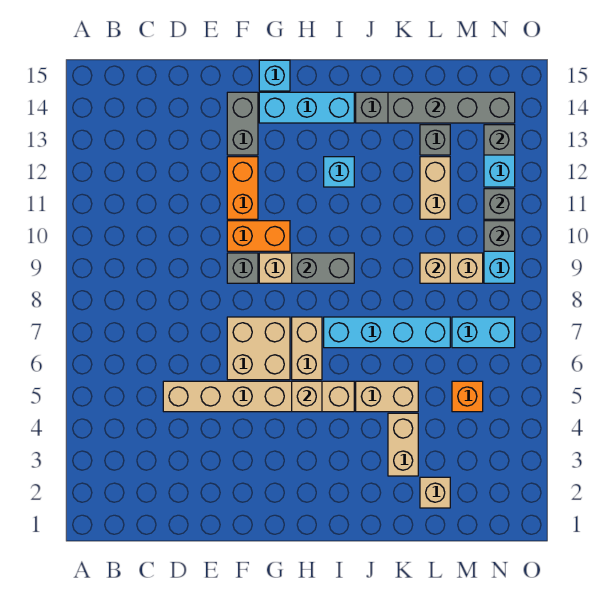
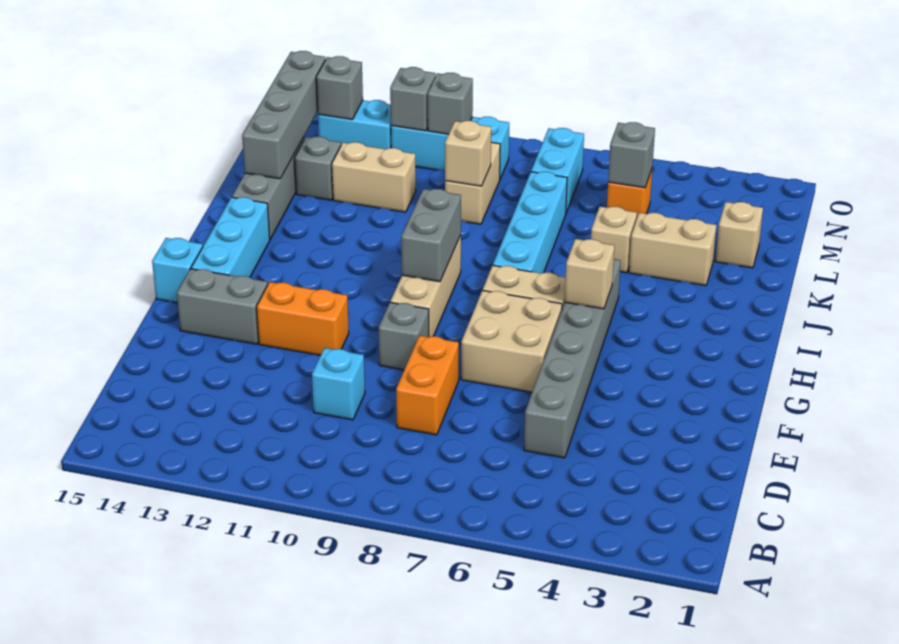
tan 1x6 brick [163,381,354,412] -> grey 1x6 brick [524,259,621,458]
orange 1x2 brick [227,221,290,251] -> orange 1x2 brick moved to [396,335,459,435]
cyan 1x1 brick [324,157,354,187] -> cyan 1x1 brick moved to [312,348,365,420]
tan 1x2 brick [356,381,418,412] -> tan 1x1 brick [591,207,637,273]
none -> grey 1x1 brick [608,122,655,188]

